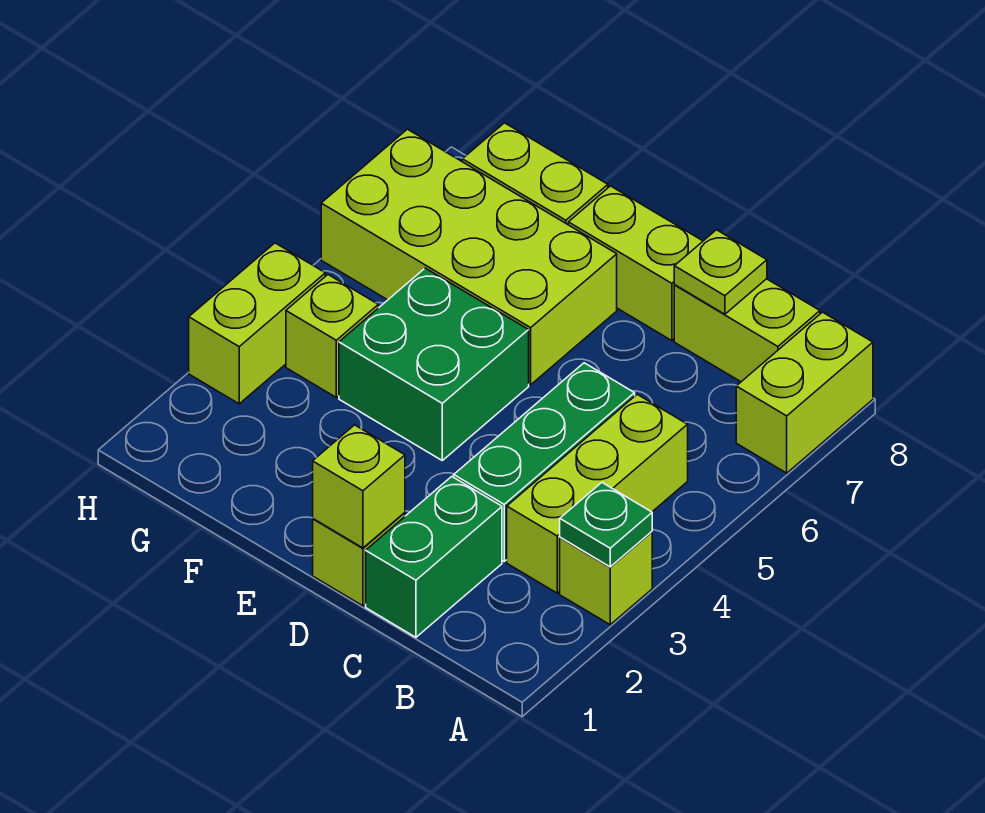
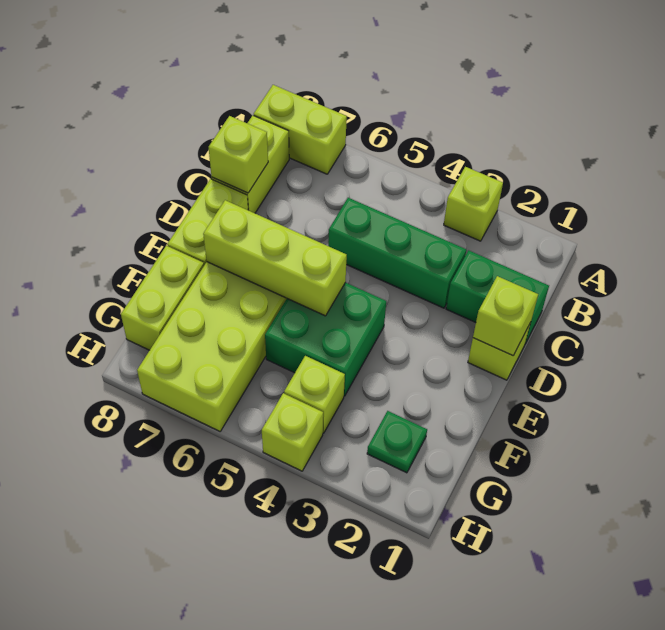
green 1x1 plate [560,483,652,567] -> green 1x1 plate moved to [367,411,427,473]
lime 1x3 brick [507,394,688,593] -> lime 1x3 brick moved to [203,200,347,316]
lime 1x1 plate [674,230,767,314] -> lime 1x1 brick [209,116,268,193]
lime 1x2 brick [189,243,325,404] -> lime 1x1 brick [262,393,323,471]

